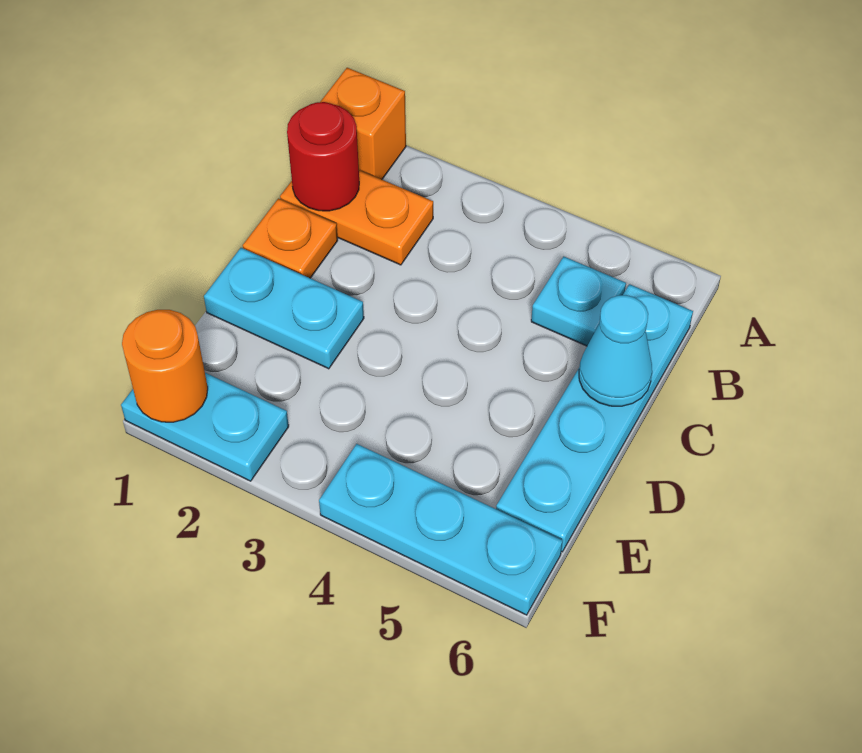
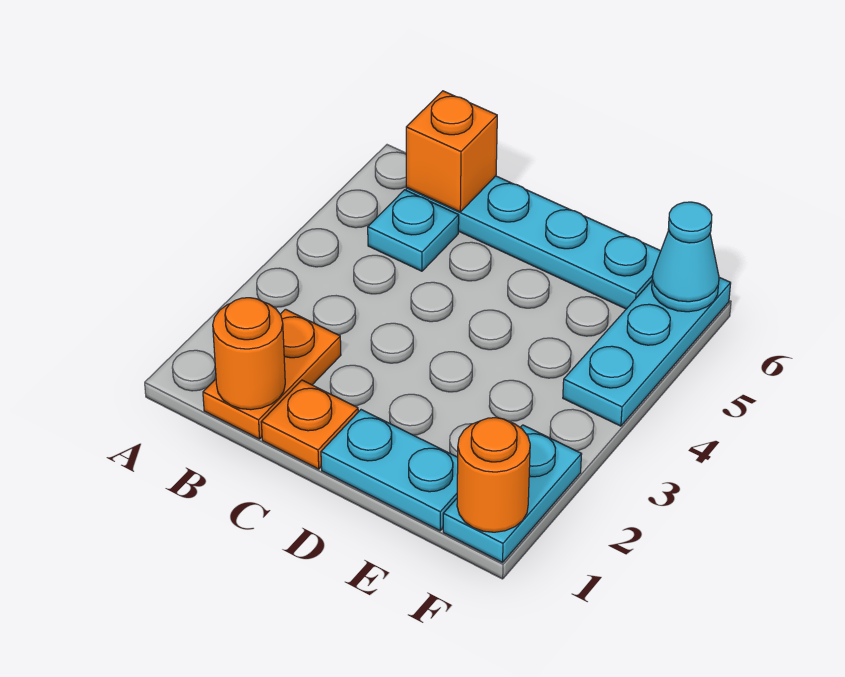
orange 1x1 brick [320,68,406,179] -> orange 1x1 brick moved to [406,91,497,212]
red 1x1 round brick [287,102,359,211] -> orange 1x1 round brick [213,298,285,410]
cyan 1x1 cone [579,295,652,406] -> cyan 1x1 cone moved to [652,202,719,312]
cyan 1x2 plate [204,248,364,369] -> cyan 1x2 plate turned to [321,410,458,531]

